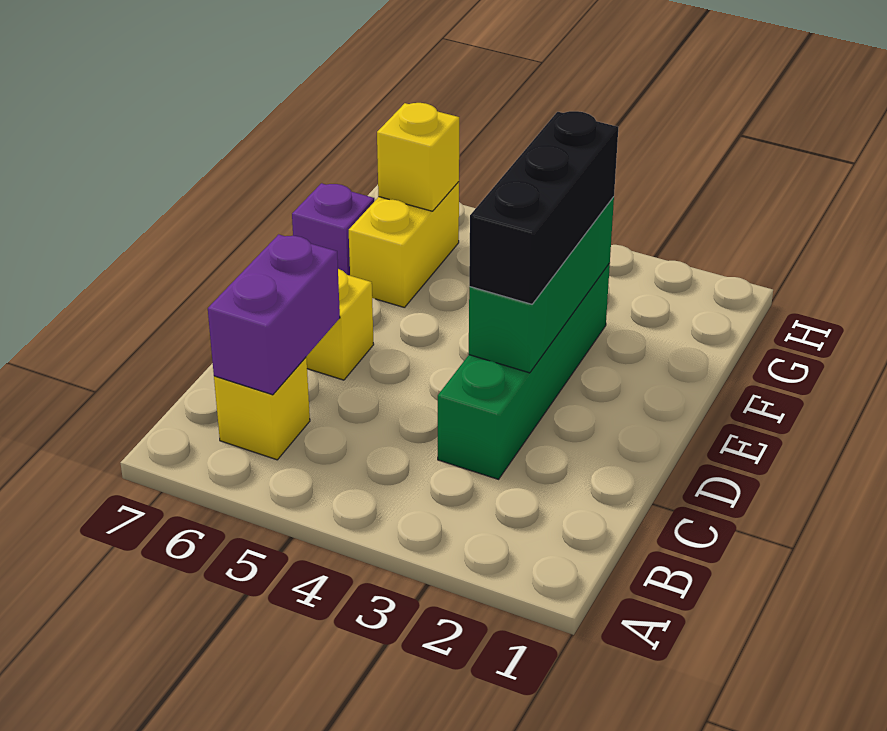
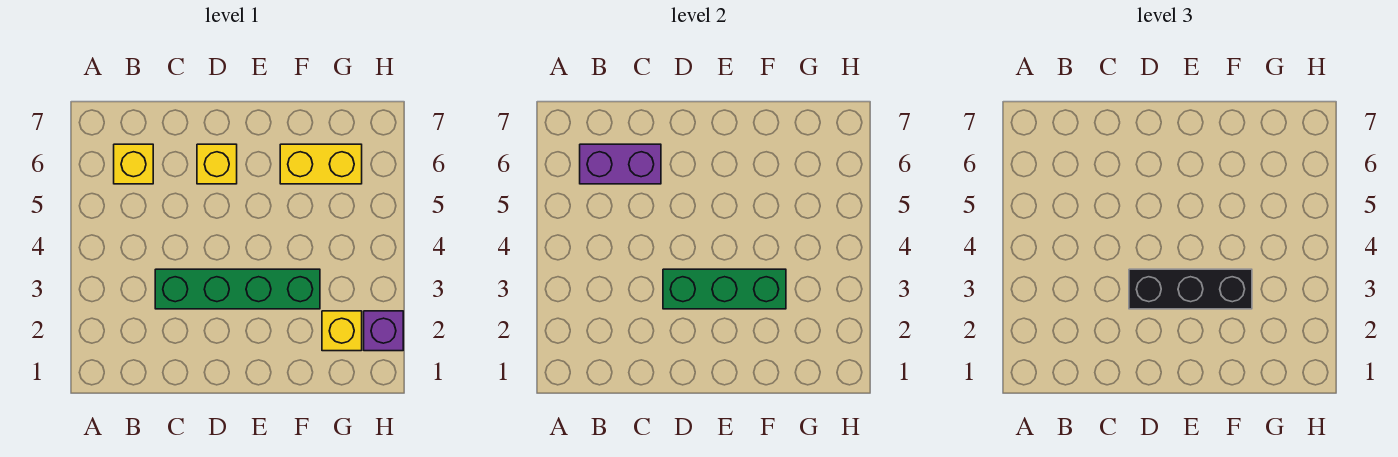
purple 1x1 brick [292,183,374,275] -> purple 1x1 brick moved to [364,311,403,351]
yellow 1x1 brick [377,103,459,211] -> yellow 1x1 brick moved to [322,311,362,351]

